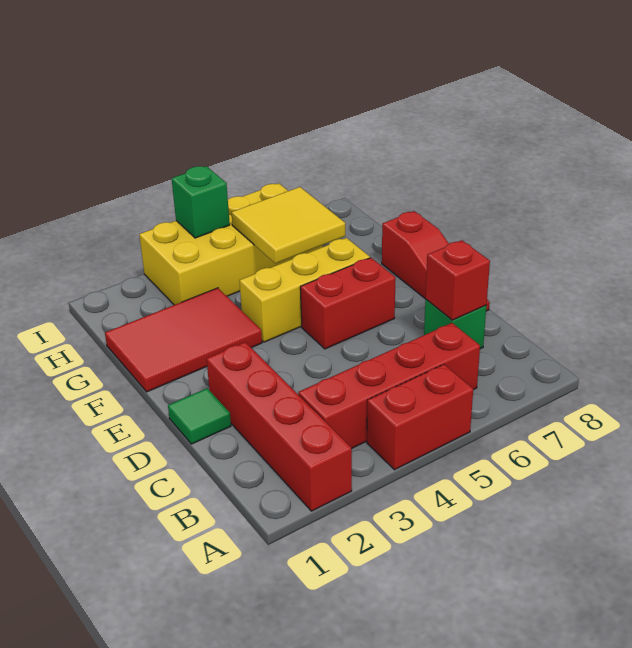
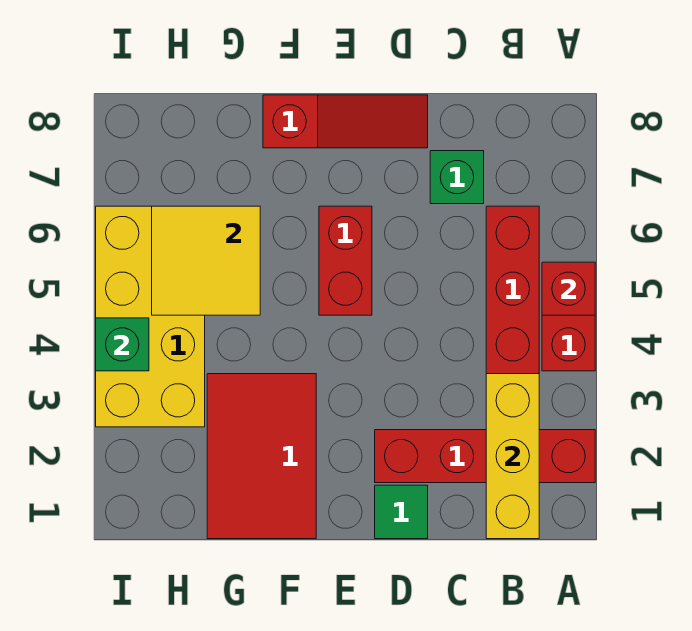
red 1x1 brick [425,240,490,320] -> red 1x1 brick moved to [542,262,595,315]
yellow 1x3 brick [239,238,370,342] -> yellow 1x3 brick moved to [486,374,539,539]

